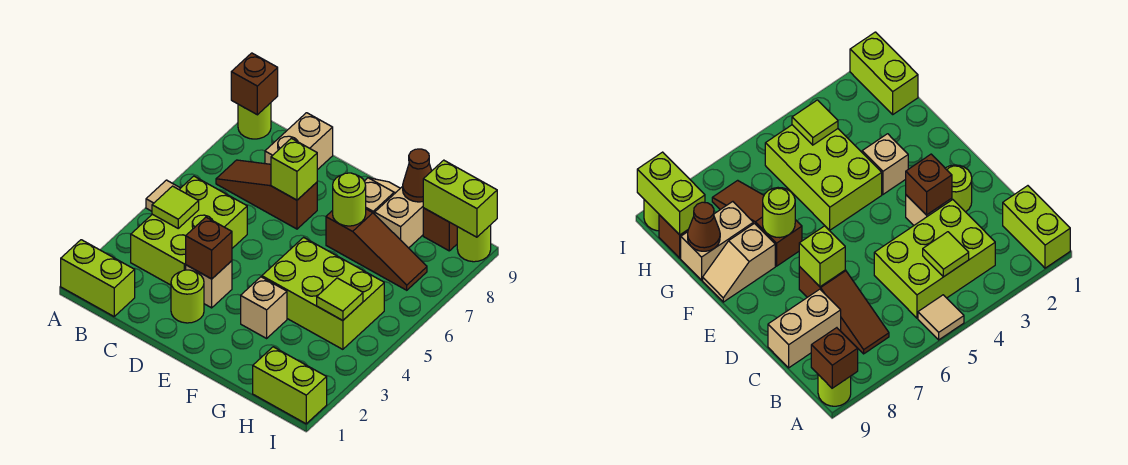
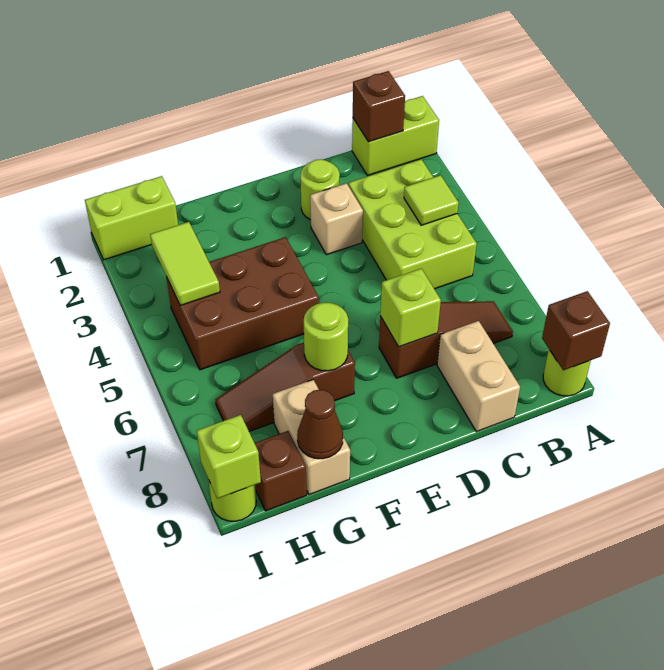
tan 1x1 tile [146,180,180,211] -> none
brown 1x1 brick [186,217,232,279] -> brown 1x1 brick moved to [353,71,405,142]
tan 1x1 brick [241,277,287,338] -> none
lime 2x3 brick [262,237,384,349] -> brown 2x3 brick [166,237,319,370]
tan 1x2 slope [364,178,400,214] -> none
lime 1x1 tile [317,278,363,321] -> lime 1x2 tile [150,222,220,306]
lime 1x2 brick [423,160,497,237] -> lime 1x1 brick [197,415,261,499]

